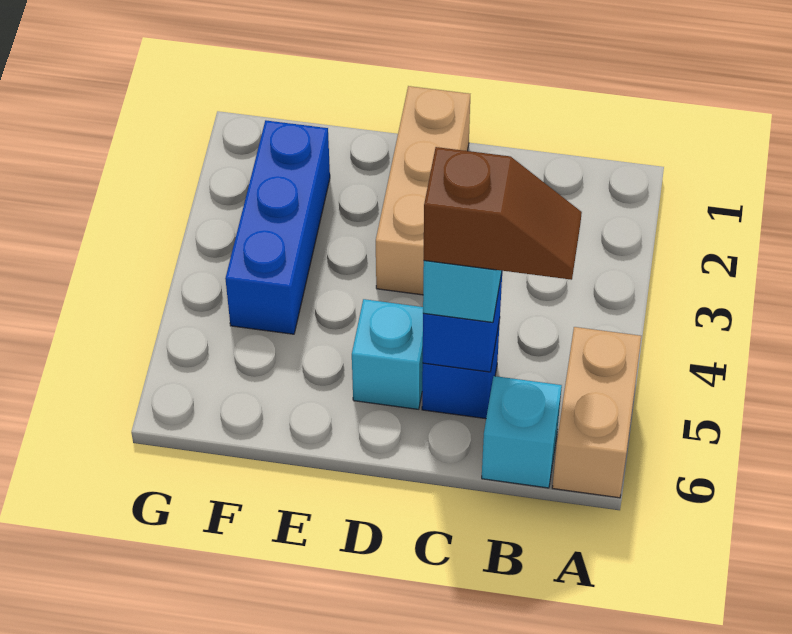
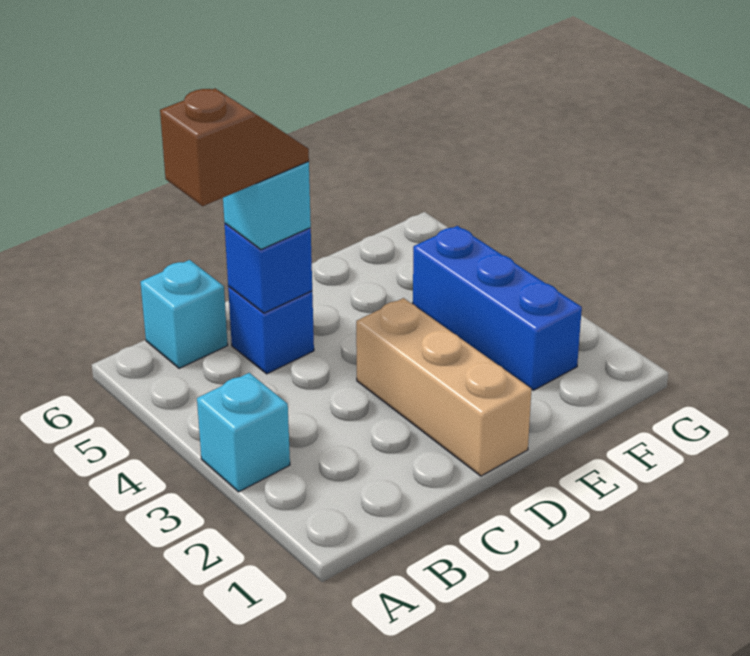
tan 1x2 brick [552,327,641,498] -> none
brown 1x2 slope [424,147,582,280] -> brown 1x2 slope turned to [160,89,309,206]
cyan 1x1 brick [352,299,423,409] -> cyan 1x1 brick moved to [197,373,290,492]

